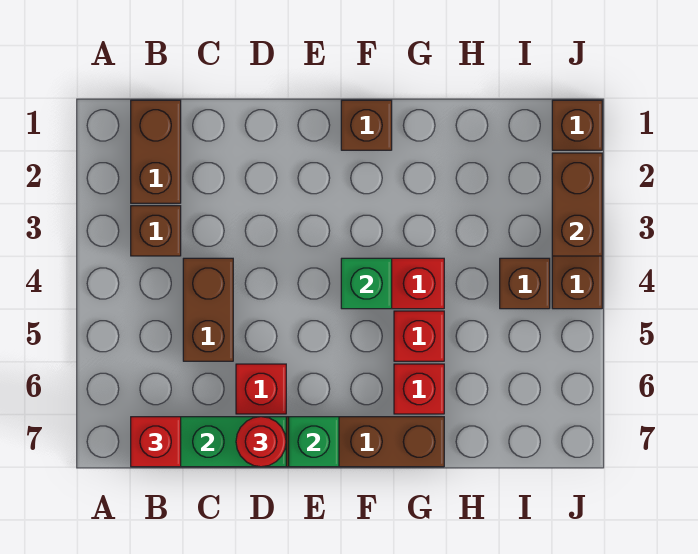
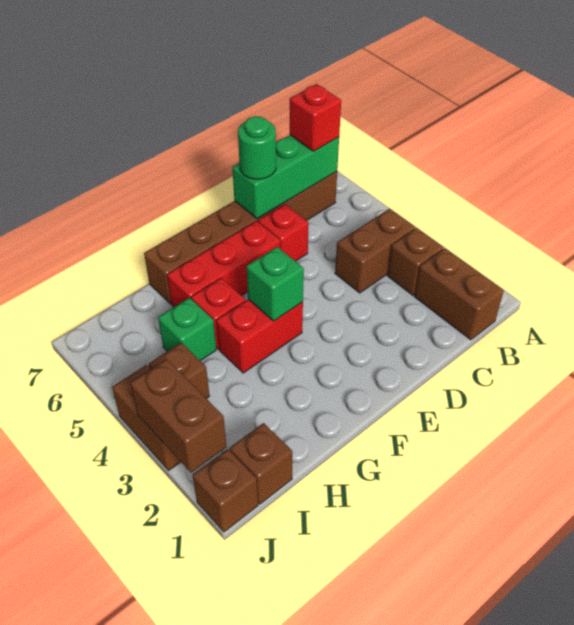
brown 1x2 brick [183,258,233,361] -> brown 1x2 brick turned to [335,209,415,293]
red 1x1 round brick [236,417,286,467] -> green 1x1 round brick [238,117,276,179]
green 1x1 brick [289,417,339,467] -> green 1x1 brick moved to [158,298,216,361]
brown 1x1 brick [341,100,392,150] -> brown 1x1 brick moved to [230,423,292,504]
red 1x1 brick [394,364,444,414] -> red 1x3 brick [167,221,280,307]

